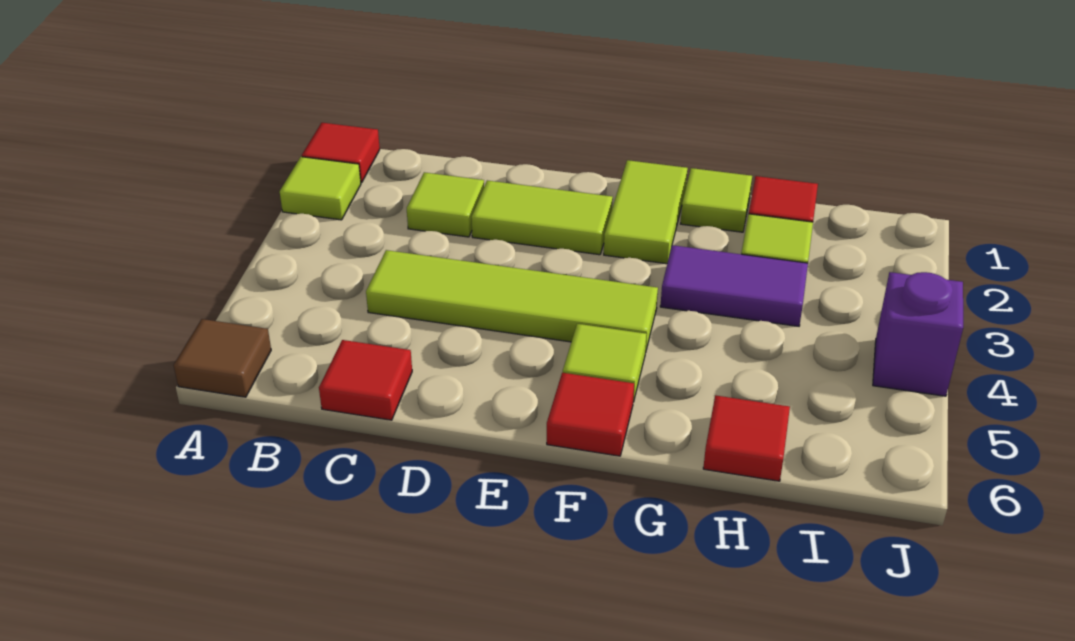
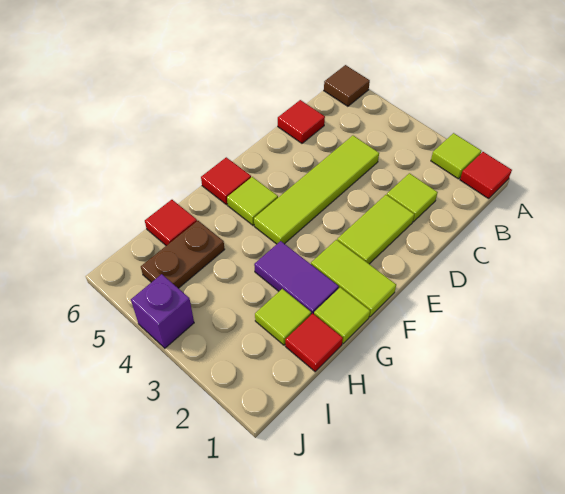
purple 1x2 tile [660,245,808,326] -> purple 1x2 tile turned to [254,241,339,314]
none -> brown 1x2 plate [141,221,225,288]

